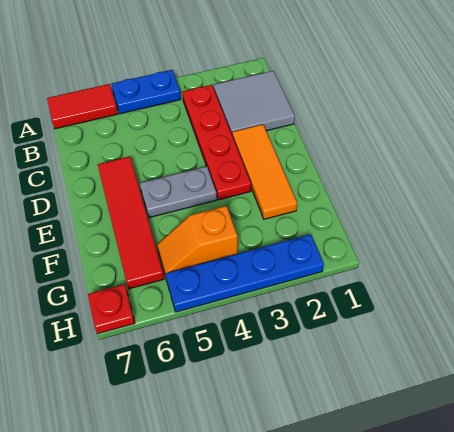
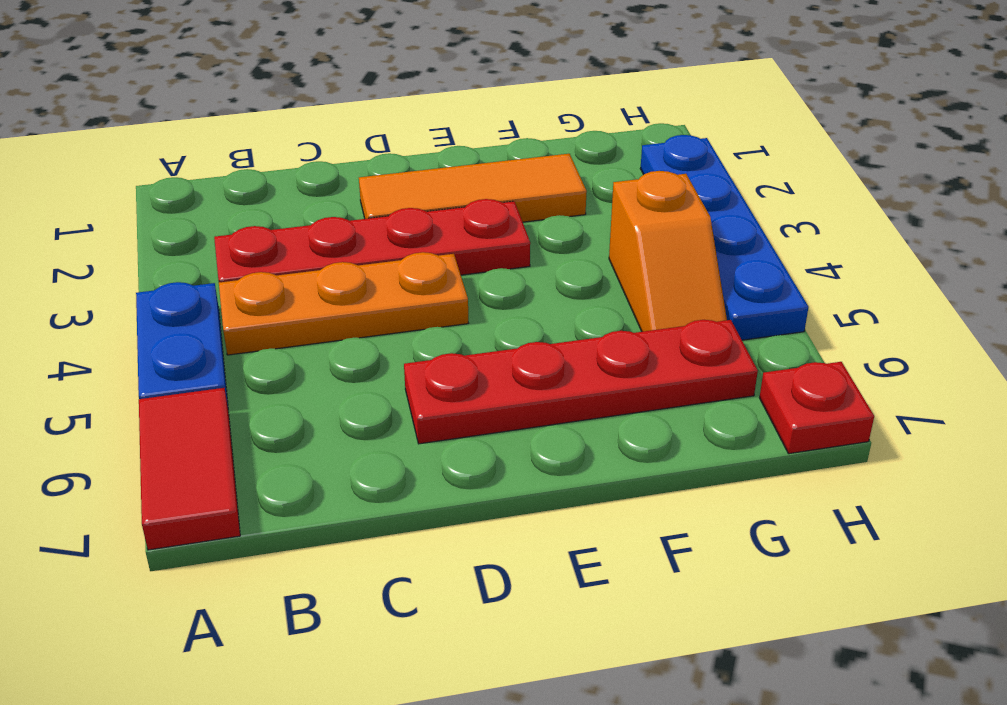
grey 2x2 tile [214,71,295,134] -> none
none -> orange 1x3 plate [219,252,468,355]
red 1x4 tile [98,157,164,289] -> red 1x4 plate [404,320,758,444]
grey 1x2 plate [140,166,217,218] -> none

